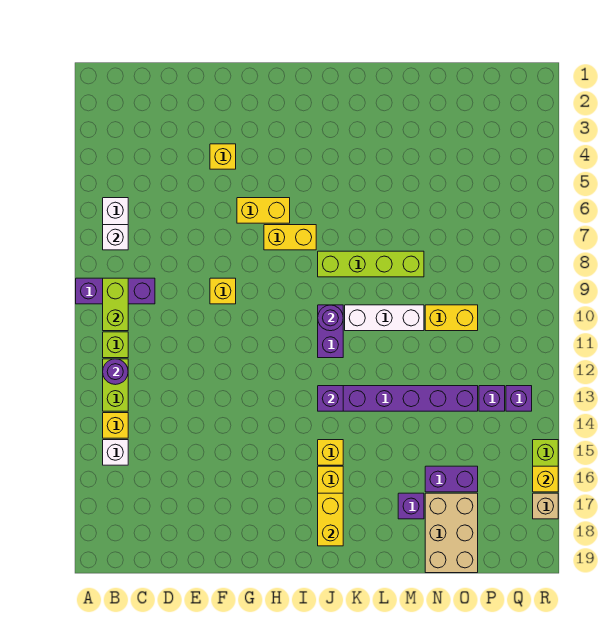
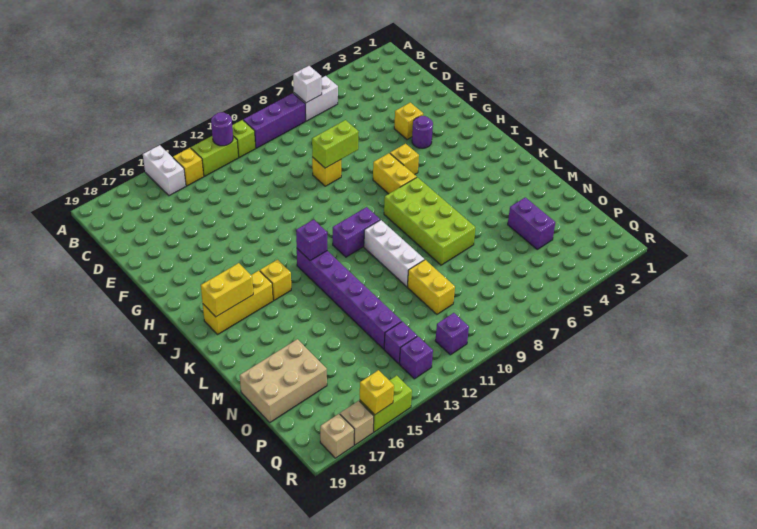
purple 1x3 brick [76,278,155,304] -> purple 1x3 brick turned to [243,93,306,148]
lime 1x2 brick [103,278,128,331] -> lime 1x2 brick moved to [312,120,359,168]
white 1x1 brick [103,440,128,465] -> white 1x2 brick [143,145,186,196]
yellow 1x2 brick [237,198,290,223] -> yellow 1x1 brick [390,144,419,175]
lime 1x4 brick [318,251,424,277] -> lime 2x4 brick [384,177,475,265]
purple 1x1 round brick [318,305,343,331] -> purple 1x1 round brick moved to [412,116,433,148]
purple 1x1 brick [398,493,424,519] -> purple 1x1 brick moved to [435,313,469,355]
purple 1x2 brick [425,466,478,492] -> purple 1x2 brick moved to [508,197,555,249]
none -> tan 1x1 brick [320,414,354,458]

